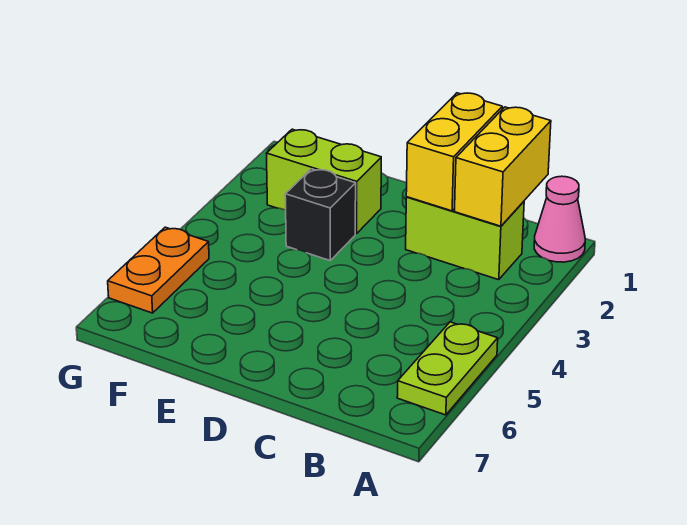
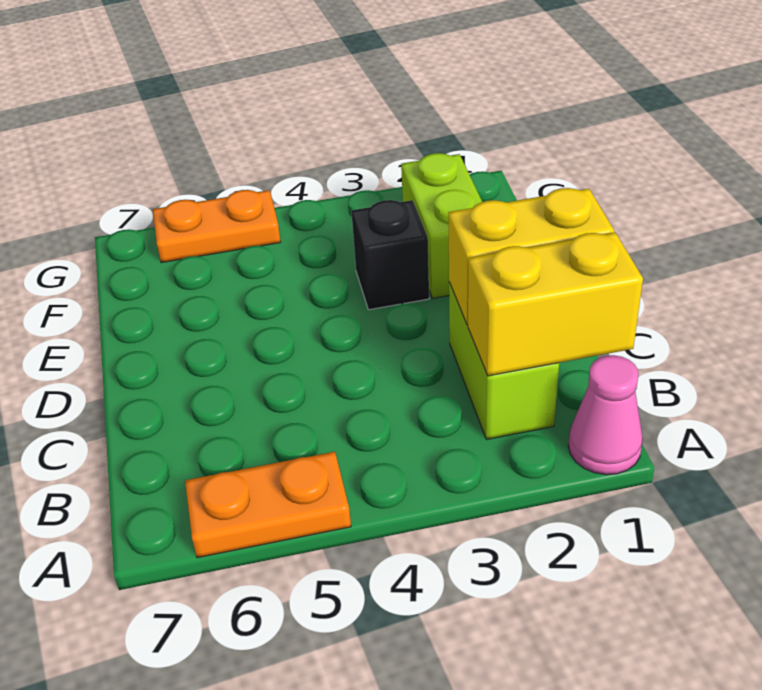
lime 1x2 plate [397,322,498,415] -> orange 1x2 plate [185,452,351,558]

